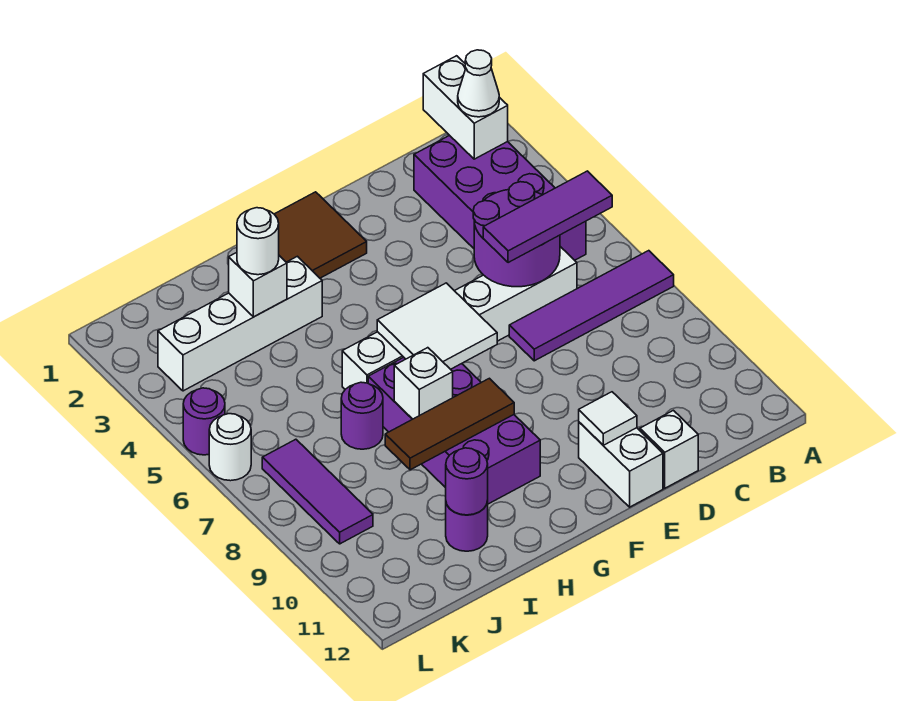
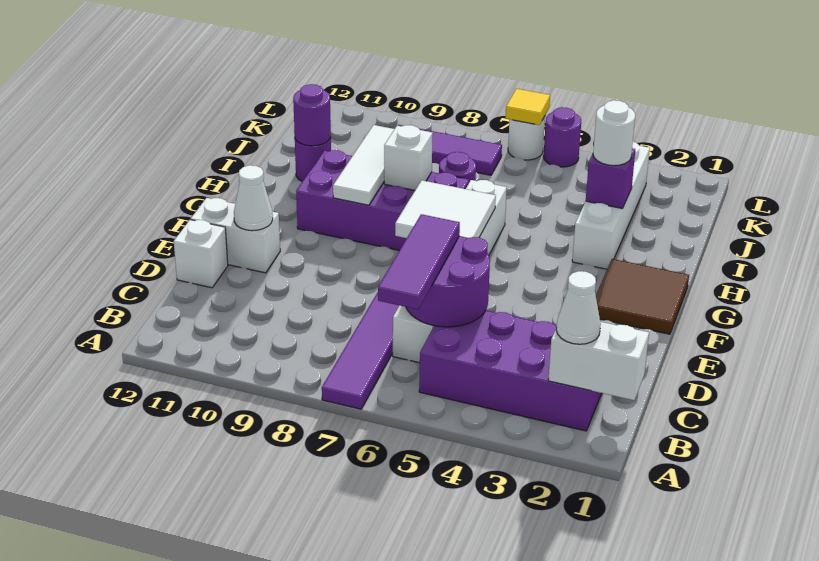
white 1x1 tile [579,392,637,445] -> white 1x1 cone [234,165,273,231]
brown 1x3 tile [385,378,514,470] -> white 1x3 tile [333,125,394,205]
white 1x1 brick [229,253,287,317] -> purple 1x1 brick [586,148,635,209]
none -> yellow 1x1 tile [505,89,550,125]

